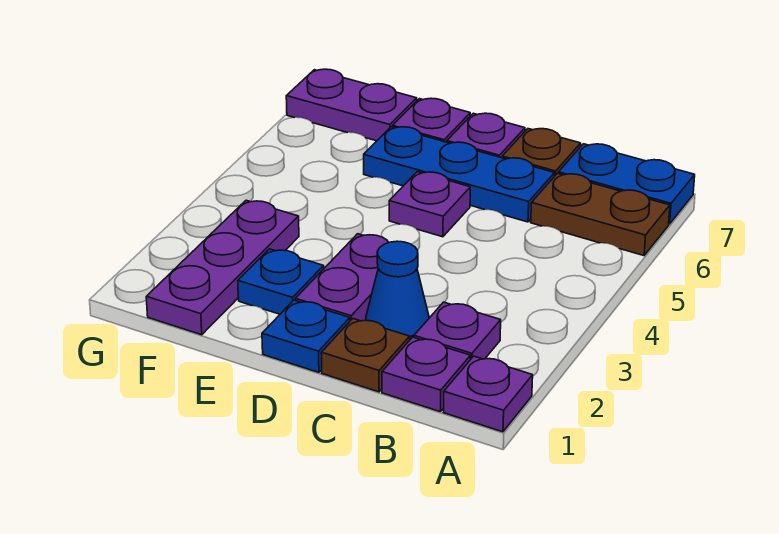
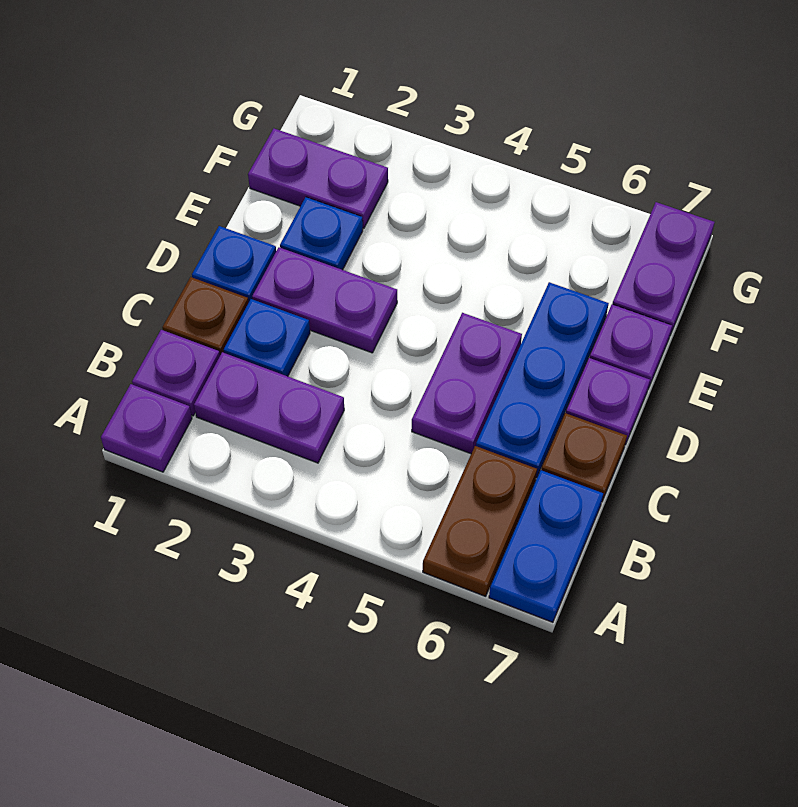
purple 1x1 plate [414,302,501,360] -> purple 1x2 plate [194,352,344,463]
blue 1x1 cone [366,241,429,339] -> blue 1x1 plate [224,299,310,376]
purple 1x1 plate [389,172,470,237] -> purple 1x2 plate [412,313,522,454]
purple 1x3 plate [146,200,299,335] -> purple 1x2 plate [248,129,388,228]

